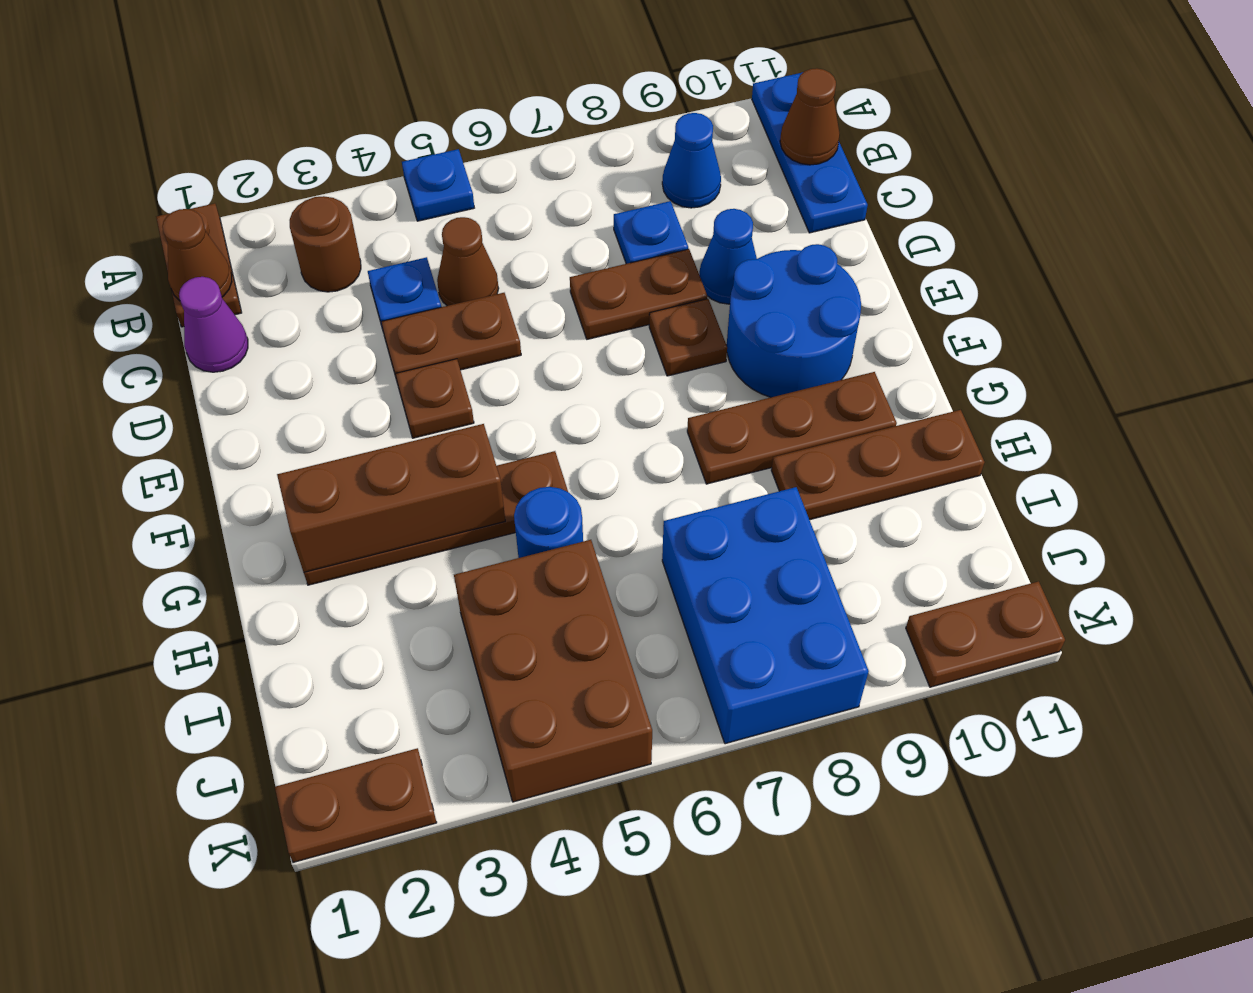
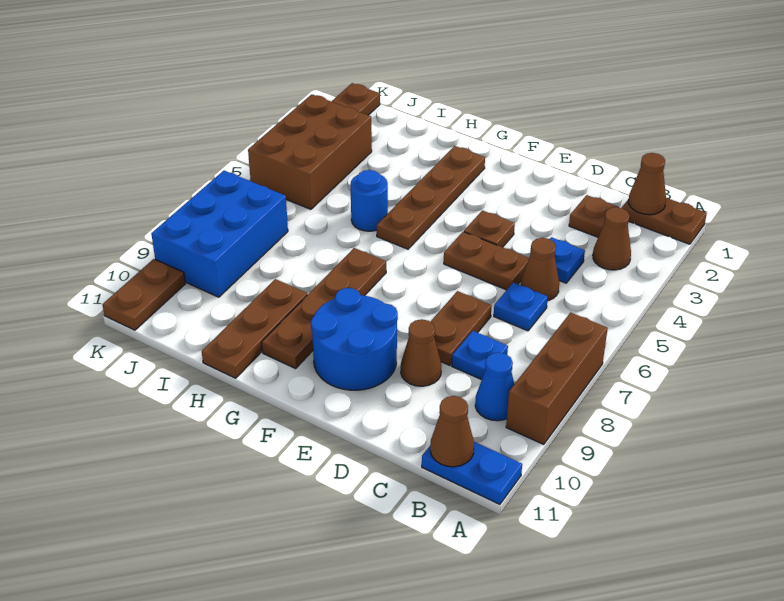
blue 1x1 plate [402,149,474,221] -> blue 1x1 plate moved to [494,282,548,331]
blue 1x3 plate [752,72,868,233] -> blue 1x2 plate [422,442,522,504]
brown 1x1 round brick [290,196,361,292] -> brown 1x1 cone [593,207,631,270]
purple 1x1 cone [179,277,248,372] -> none
brown 1x2 plate [381,293,521,380] -> brown 1x2 plate turned to [444,232,529,290]
blue 1x1 cone [699,209,757,304] -> brown 1x1 cone [401,319,441,386]
brown 1x1 plate [649,299,727,376] -> brown 1x1 plate moved to [569,195,619,237]
brown 1x3 brick [277,424,505,572] -> brown 1x3 brick moved to [506,313,608,444]
brown 1x3 plate [687,372,897,484] -> brown 1x4 plate [262,248,386,368]
brown 2x3 brick [454,540,652,802] -> brown 2x3 brick turned to [248,94,372,209]
blue 2x3 brick [662,487,869,744] -> blue 2x3 brick turned to [151,171,288,297]

